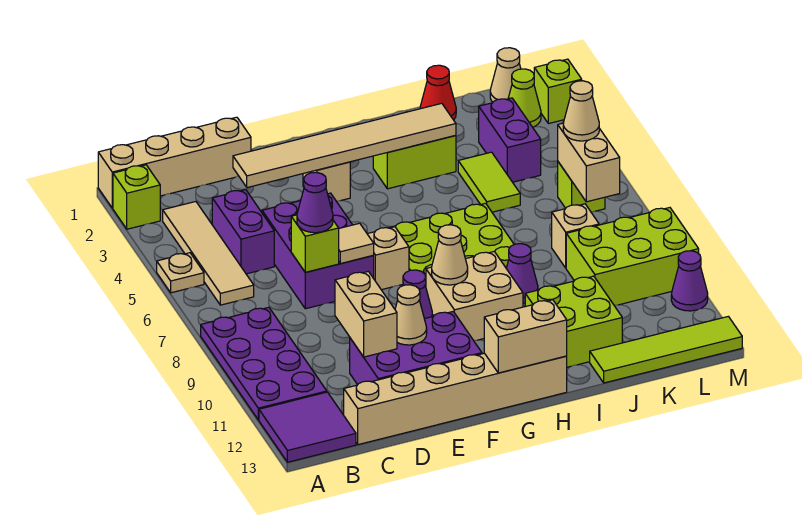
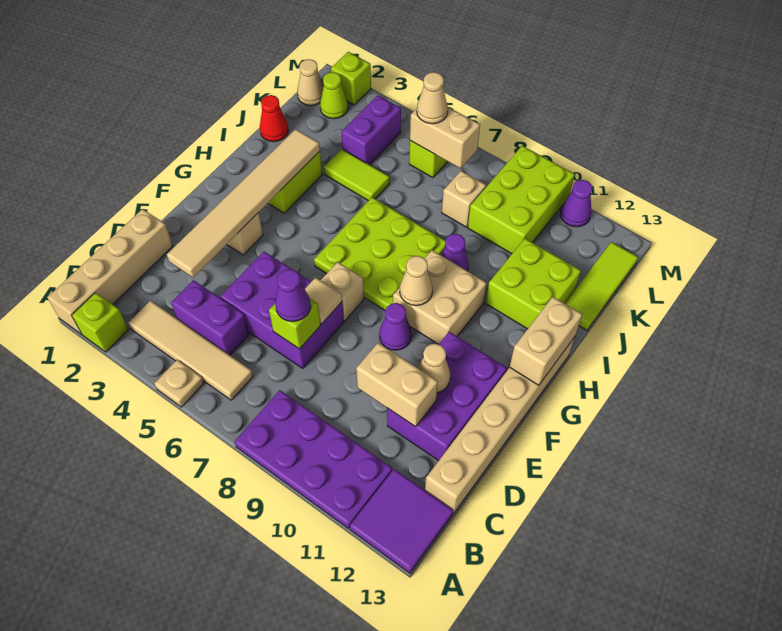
lime 1x4 tile [590,316,742,383] -> lime 1x3 tile [565,242,638,330]
purple 1x2 brick [479,98,541,182] -> purple 1x2 brick turned to [341,95,401,165]

